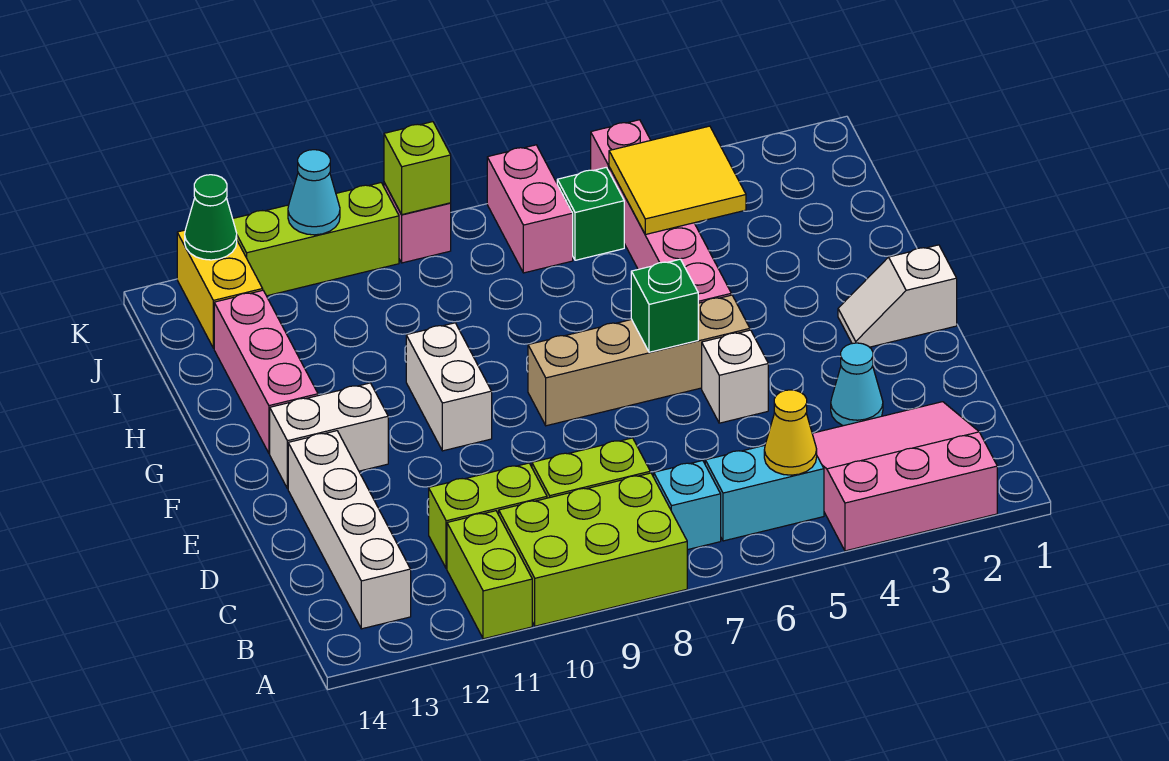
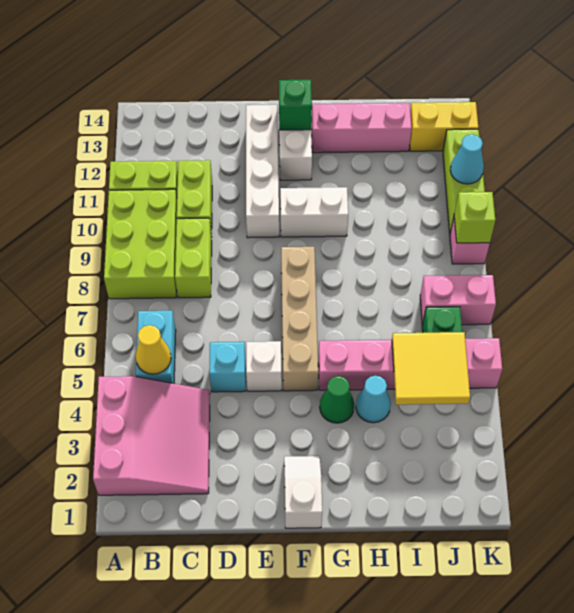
cyan 1x1 brick [654,460,721,550] -> cyan 1x1 brick moved to [209,342,246,392]
white 1x4 brick [288,431,411,629] -> white 1x4 brick turned to [246,105,279,238]
cyan 1x1 cone [831,343,883,426] -> cyan 1x1 cone moved to [356,376,391,423]
green 1x1 brick [631,259,698,352] -> green 1x1 brick moved to [279,80,312,130]
green 1x1 cone [185,175,237,260] -> green 1x1 cone moved to [320,376,354,423]

